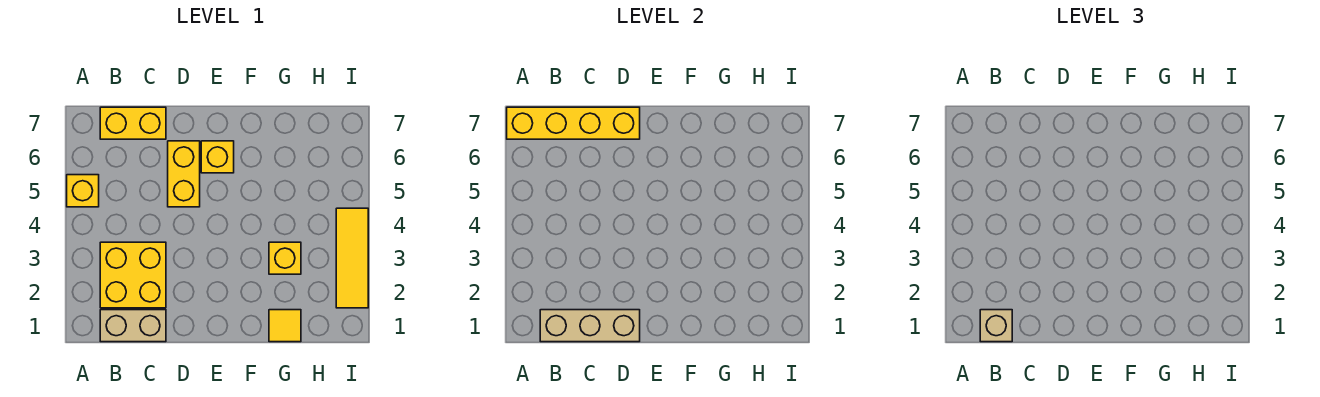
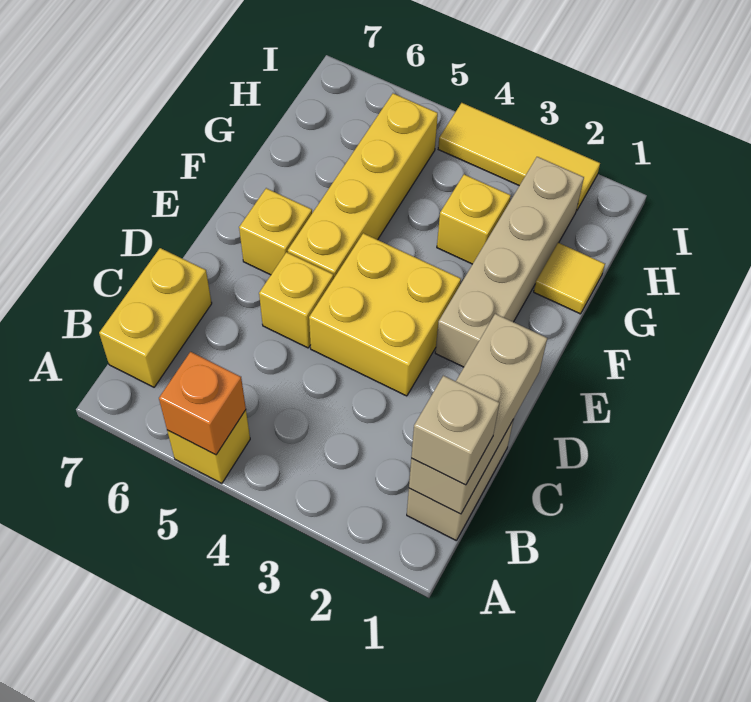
none -> orange 1x1 brick [159,352,246,455]
yellow 1x4 brick [507,107,640,139] -> yellow 1x4 brick moved to [288,93,438,277]
yellow 2x2 brick [100,242,166,308] -> yellow 2x2 brick moved to [309,233,461,396]
yellow 1x2 brick [168,141,200,207] -> yellow 1x1 brick [259,252,334,348]
none -> tan 1x4 brick [435,157,584,367]

